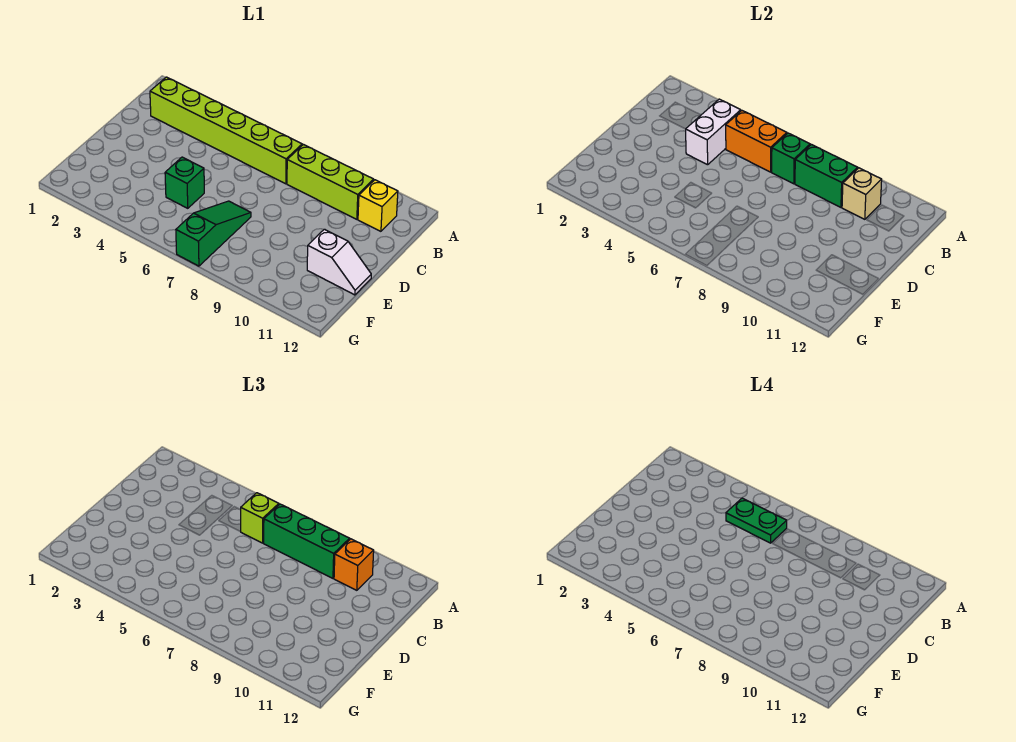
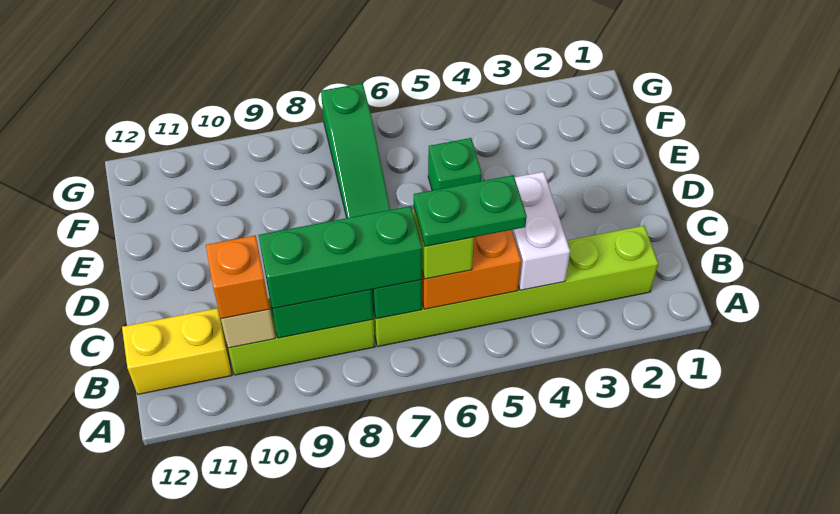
yellow 1x1 brick [358,180,398,231] -> yellow 1x2 brick [122,308,232,394]
white 1x2 slope [307,229,371,295] -> none

